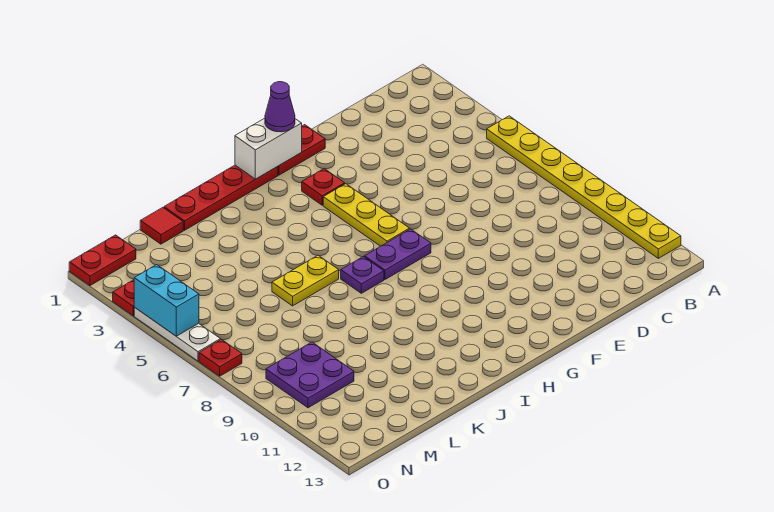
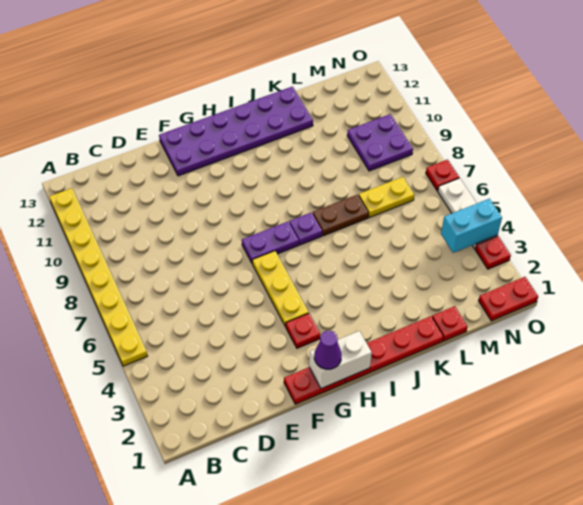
none -> purple 2x6 plate [159,87,313,176]
yellow 1x2 plate [272,255,339,306] -> yellow 1x2 plate moved to [359,177,414,218]
none -> brown 1x2 plate [313,194,369,236]
red 1x1 tile [140,207,183,244] -> red 1x1 plate [432,306,467,341]
cyan 1x2 brick [134,265,199,336] -> cyan 1x2 brick turned to [441,199,502,253]

